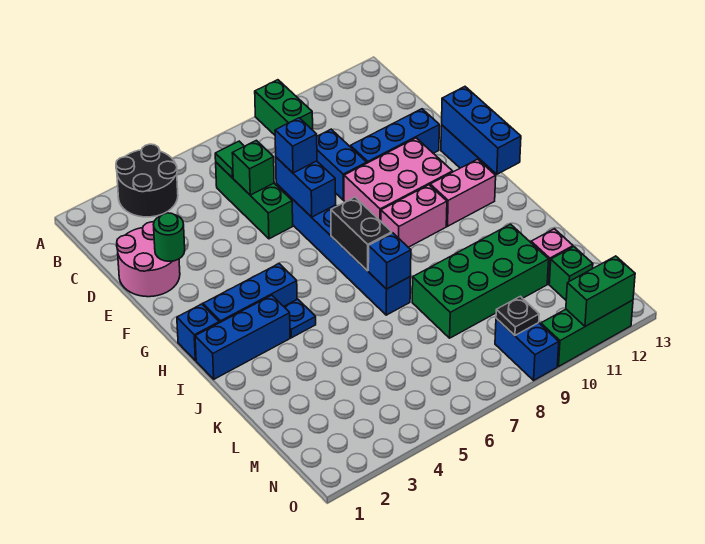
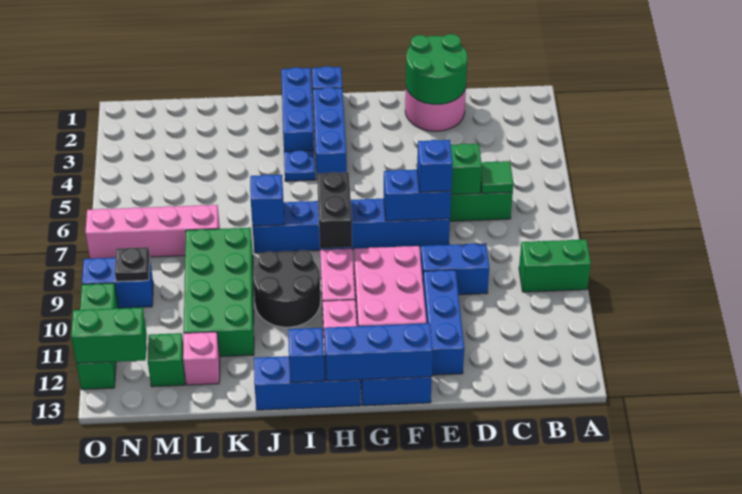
black 2x2 round brick [116,144,178,217] -> black 2x2 round brick moved to [253,250,321,327]
green 1x1 round brick [153,213,185,261] -> green 2x2 round brick [406,34,467,104]
black 1x2 brick [331,197,392,271] -> black 1x2 brick turned to [317,172,352,248]
none -> blue 1x3 brick [254,355,360,410]
none -> blue 1x1 brick [288,328,324,383]
none -> pink 1x4 brick [85,205,220,259]
green 1x2 brick [566,256,635,326] -> green 1x2 brick turned to [71,307,147,364]

